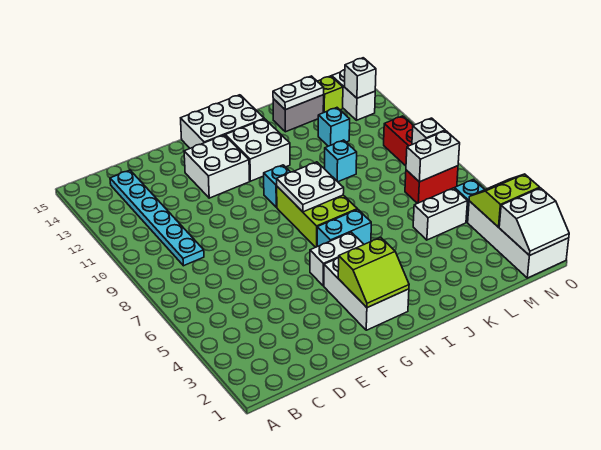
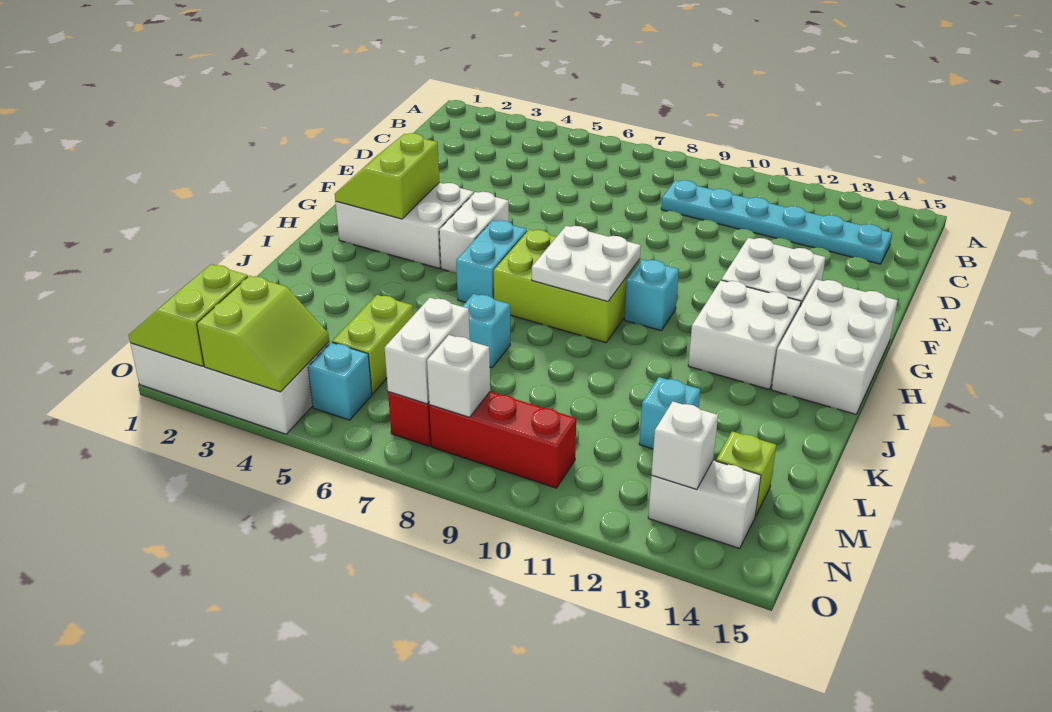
cyan 1x1 brick [325,140,357,182] -> cyan 1x1 brick moved to [462,294,511,368]
grey 1x2 brick [273,95,324,132] -> none
white 1x2 plate [273,76,324,110] -> none
white 1x2 brick [413,188,467,240] -> lime 1x2 brick [332,295,413,394]
white 2x2 slope [499,188,569,256] -> lime 2x2 slope [129,264,248,366]

